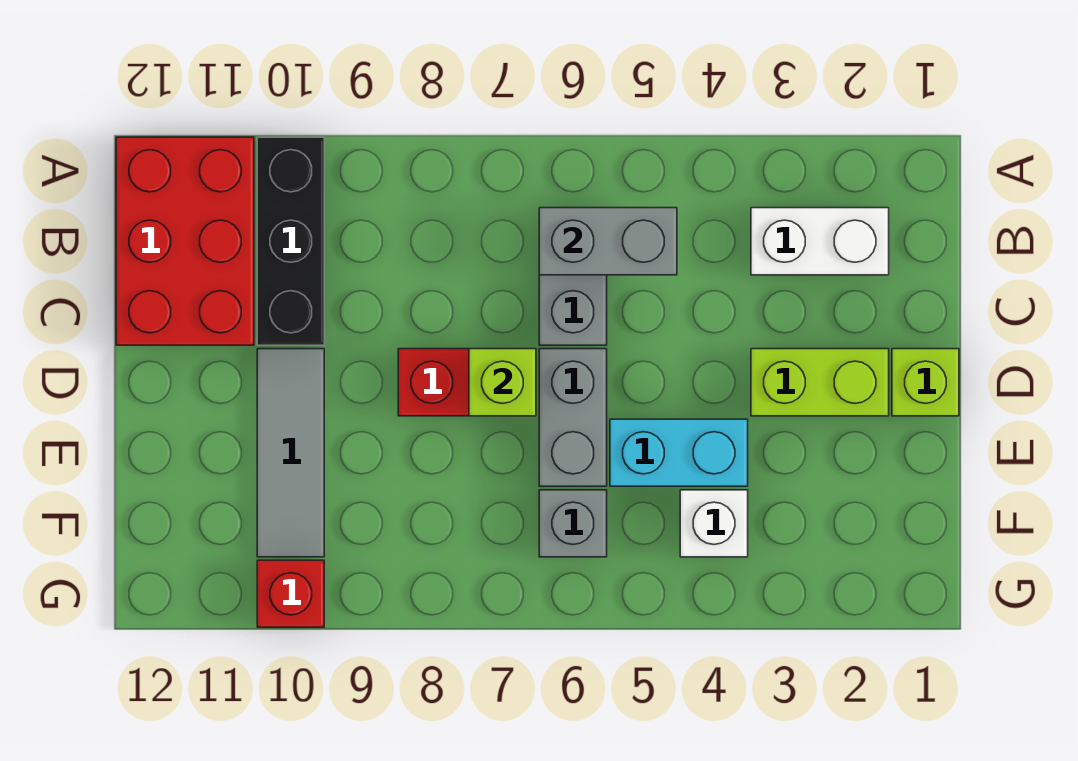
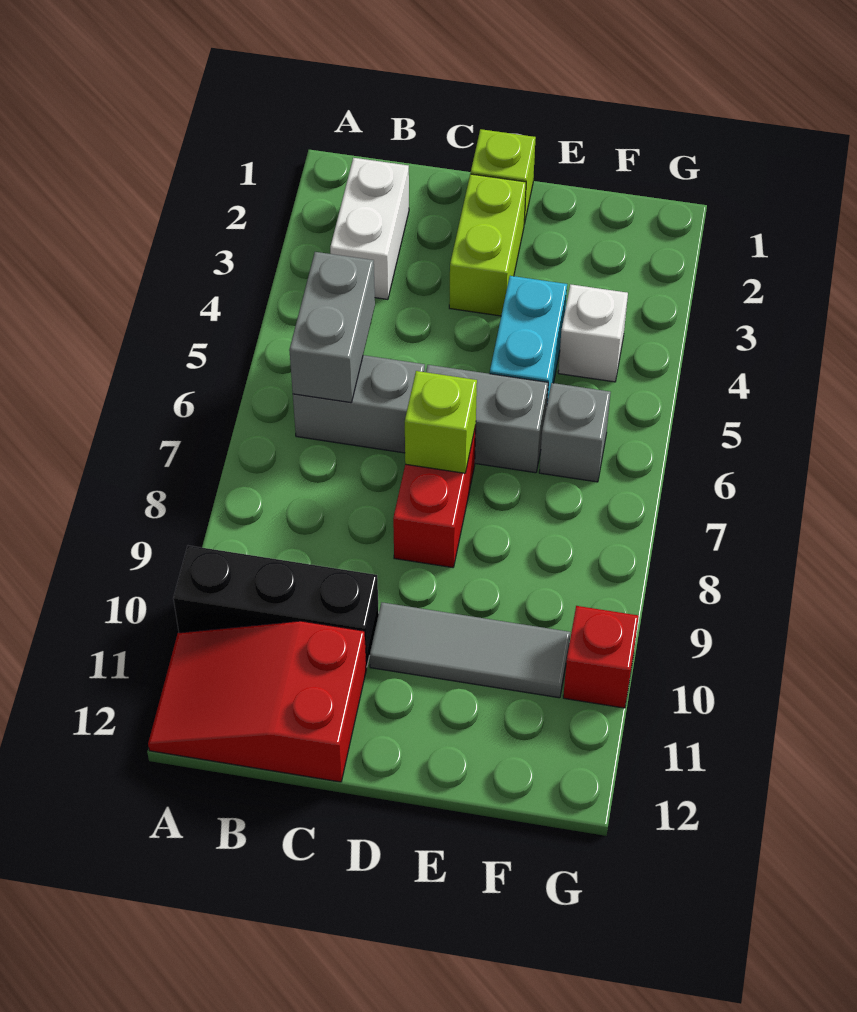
red 2x3 brick [116,137,254,345] -> red 2x3 slope [148,621,366,782]

